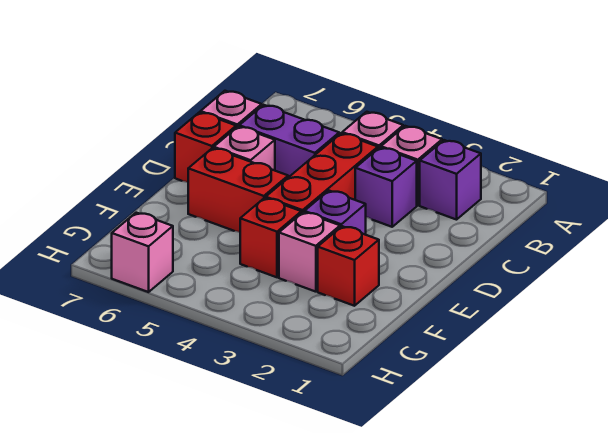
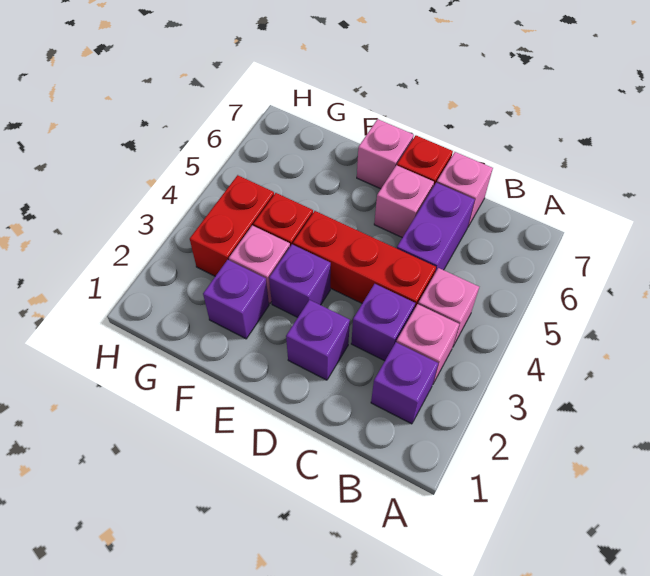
none -> purple 1x1 brick [286,300,350,380]
red 1x2 brick [188,148,288,232] -> red 1x2 brick moved to [190,175,274,276]
red 1x1 brick [318,226,379,306] -> purple 1x1 brick [203,260,269,339]
pink 1x1 brick [112,213,173,292] -> pink 1x1 brick moved to [357,119,414,189]

